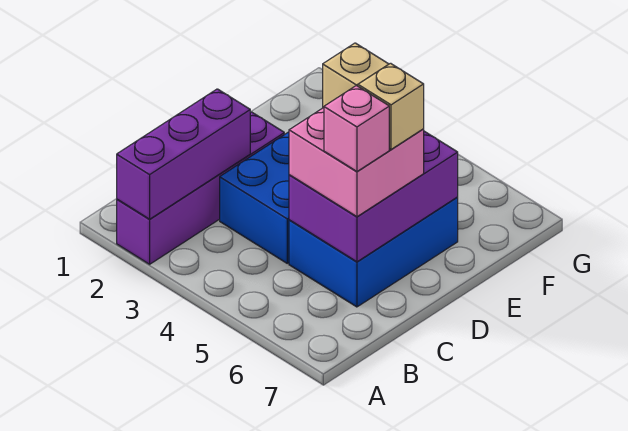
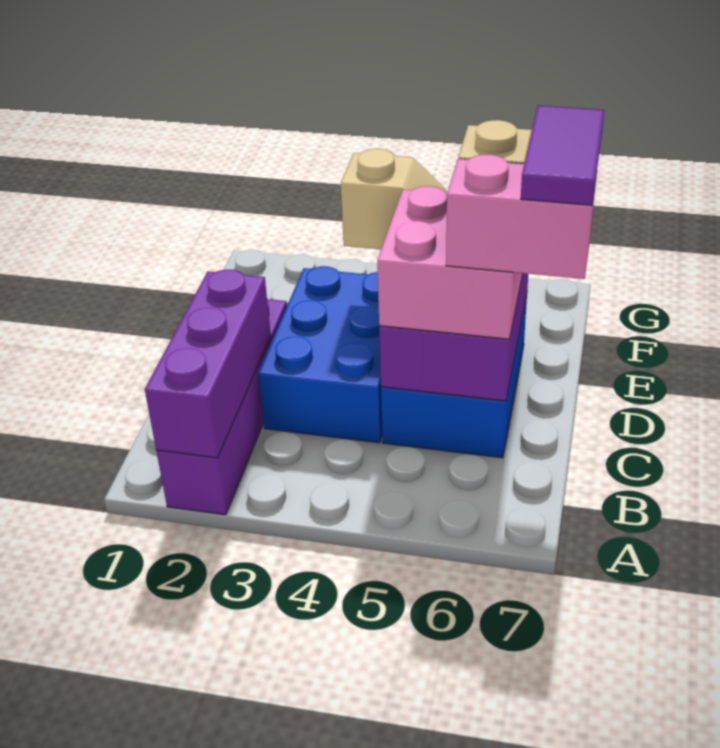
pink 1x1 brick [324,85,389,171] -> pink 1x2 brick [446,154,596,279]
none -> purple 1x2 tile [521,105,604,205]

